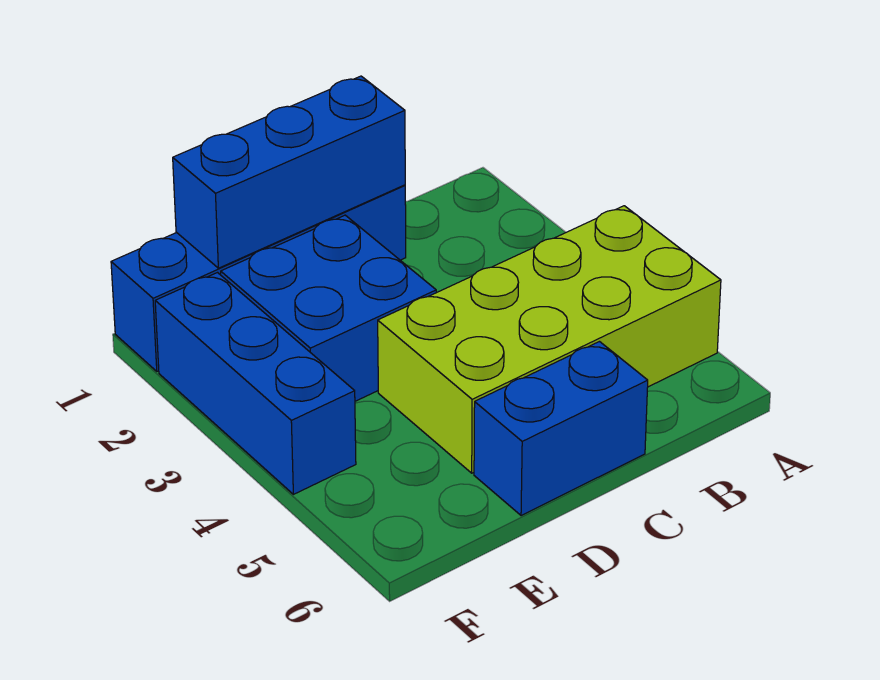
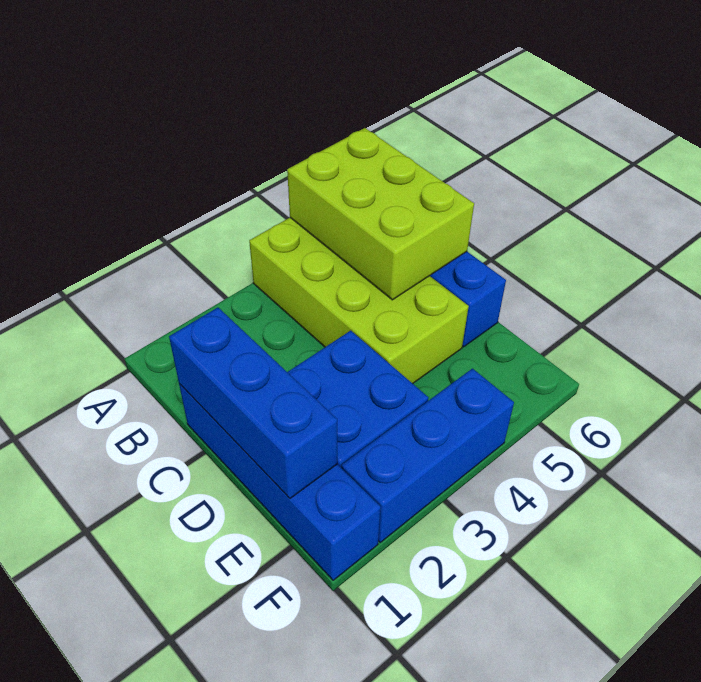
none -> lime 2x3 brick [287,128,474,300]

